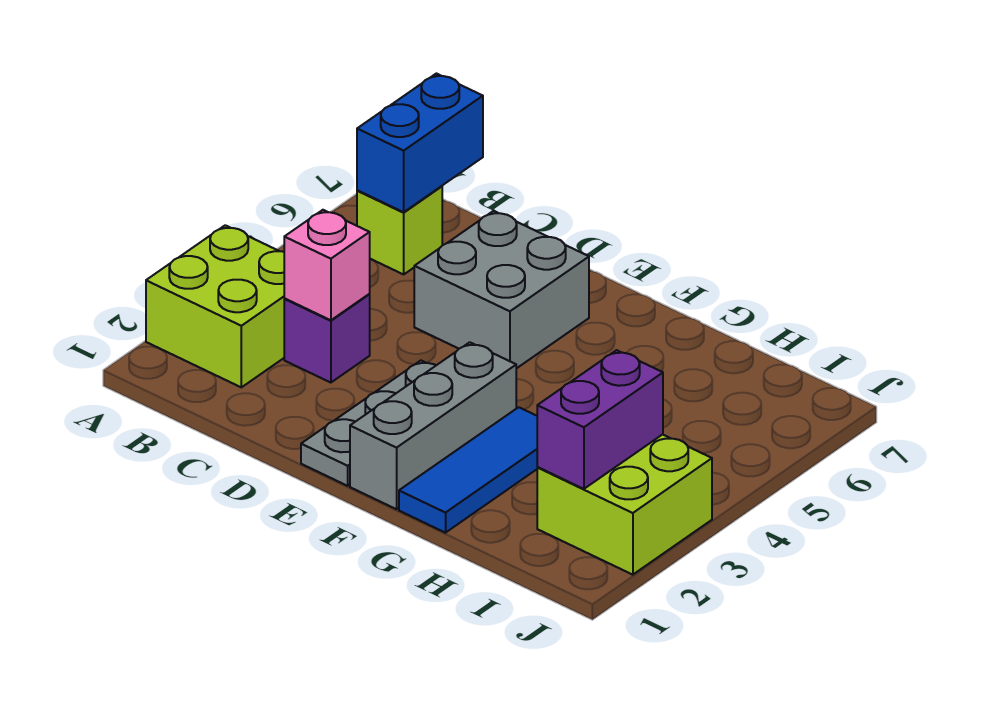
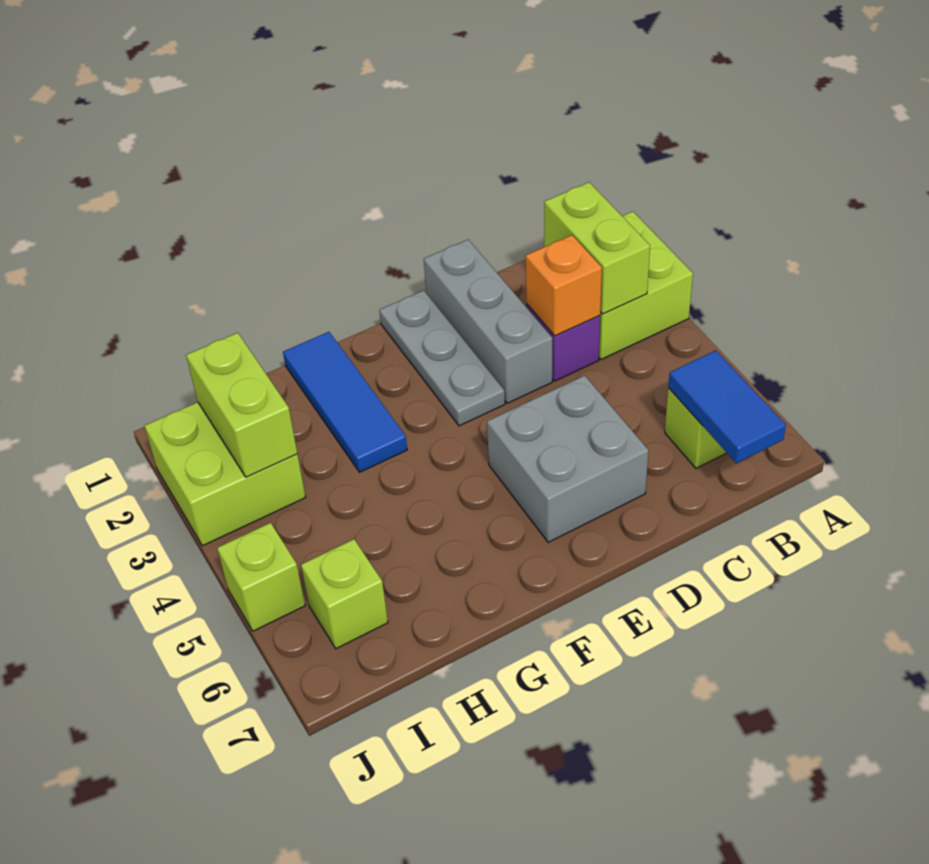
none -> lime 1x2 brick [544,182,650,314]
blue 1x2 brick [357,74,483,212] -> blue 1x2 tile [668,350,786,463]
pink 1x1 brick [284,210,370,320] -> orange 1x1 brick [526,235,602,336]
grey 1x3 brick [350,342,516,509] -> grey 1x3 brick moved to [424,240,552,403]
purple 1x2 brick [537,350,663,489] -> lime 1x2 brick [186,333,297,477]
none -> lime 1x1 brick [301,539,388,649]
none -> lime 1x1 brick [217,523,305,631]

